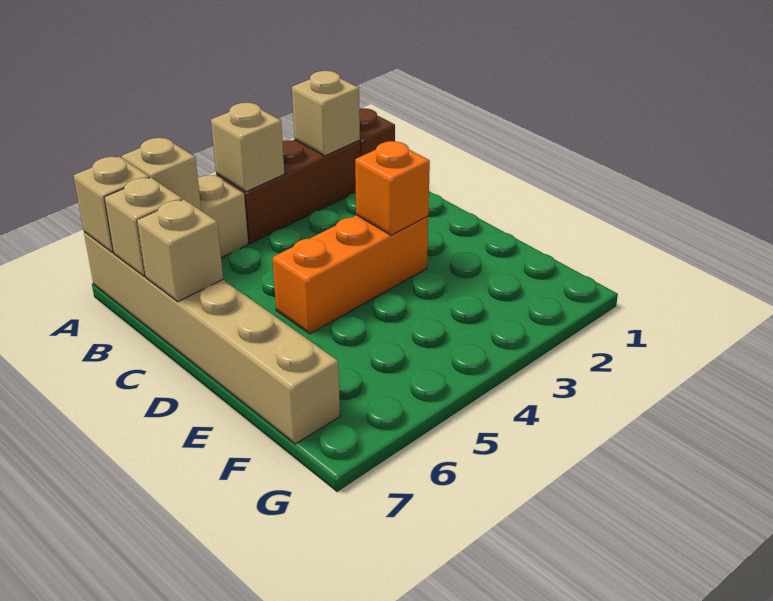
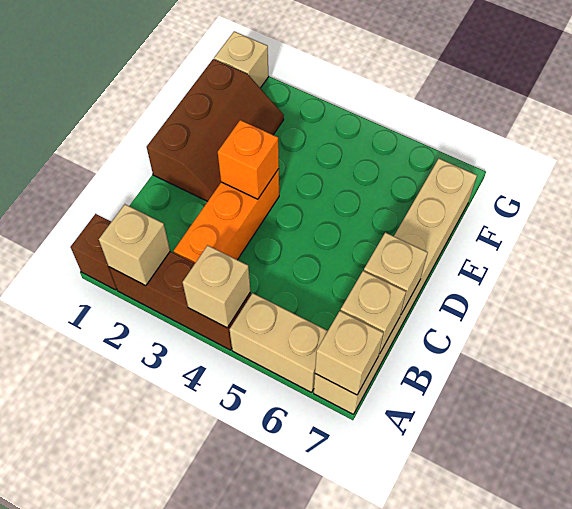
tan 1x1 brick [122,138,201,210] -> tan 1x1 brick moved to [214,31,269,88]
none -> brown 2x3 slope [147,59,284,201]
orange 1x3 brick [272,215,428,334] -> orange 1x3 brick turned to [174,169,279,264]

